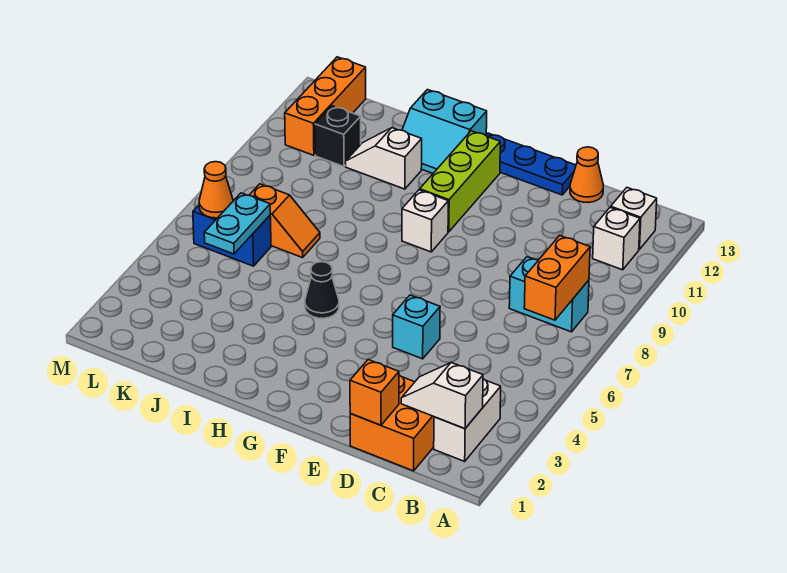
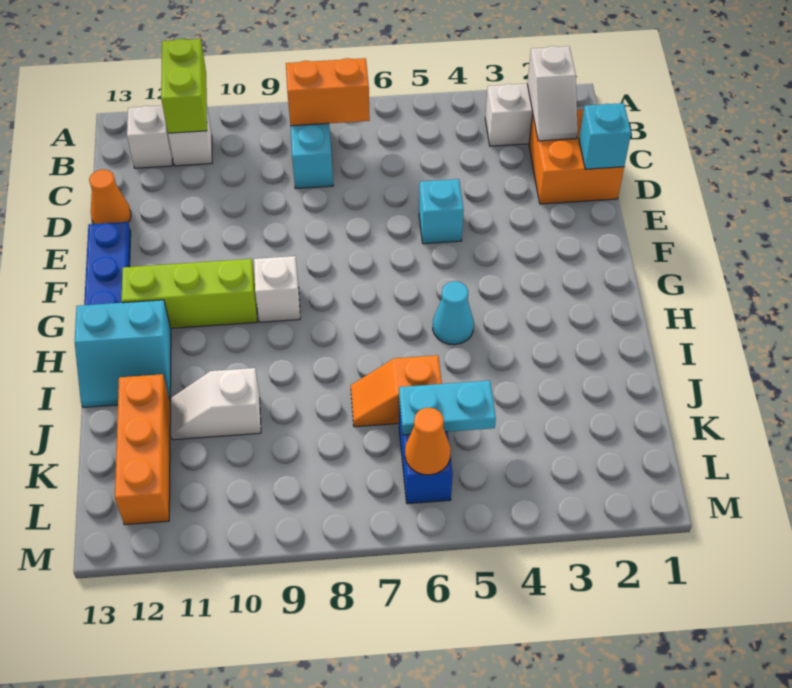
none -> lime 1x2 brick [161,39,207,133]
orange 1x1 brick [350,360,399,425] -> cyan 1x1 brick [579,103,631,169]
black 1x1 cone [305,262,339,318] -> cyan 1x1 cone [433,281,474,345]
cyan 2x2 slope [402,90,487,173] -> cyan 2x2 slope turned to [75,300,171,407]
white 1x2 slope [345,128,422,189] -> white 1x2 slope turned to [171,368,261,440]
orange 1x2 slope [249,184,320,258] -> orange 1x2 slope turned to [351,355,442,427]
black 1x1 brick [315,106,361,167] -> none
orange 1x3 brick [285,57,366,155] -> orange 1x3 brick turned to [115,374,170,525]

